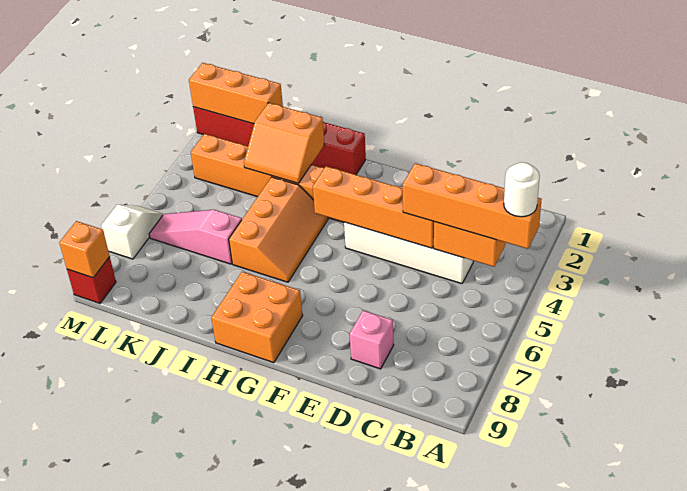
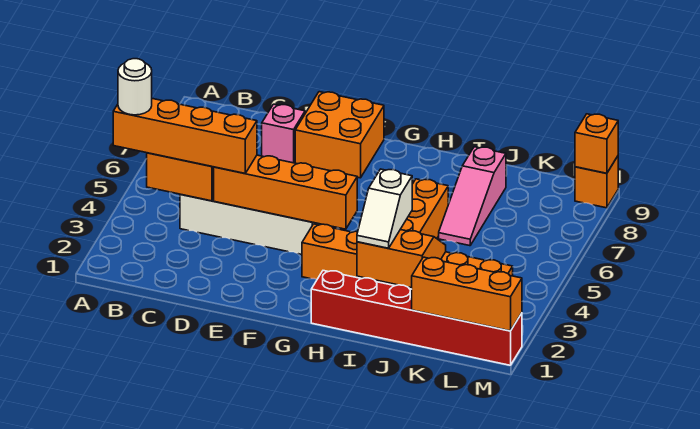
orange 2x2 brick [211,272,303,363] -> orange 2x2 brick moved to [295,92,384,178]
pink 1x3 slope [149,210,242,264] -> pink 1x3 slope turned to [439,147,506,246]
white 1x2 slope [101,205,163,259] -> white 1x2 slope moved to [357,169,412,248]
red 1x1 brick [67,257,116,303] -> orange 1x1 brick [575,156,618,208]

